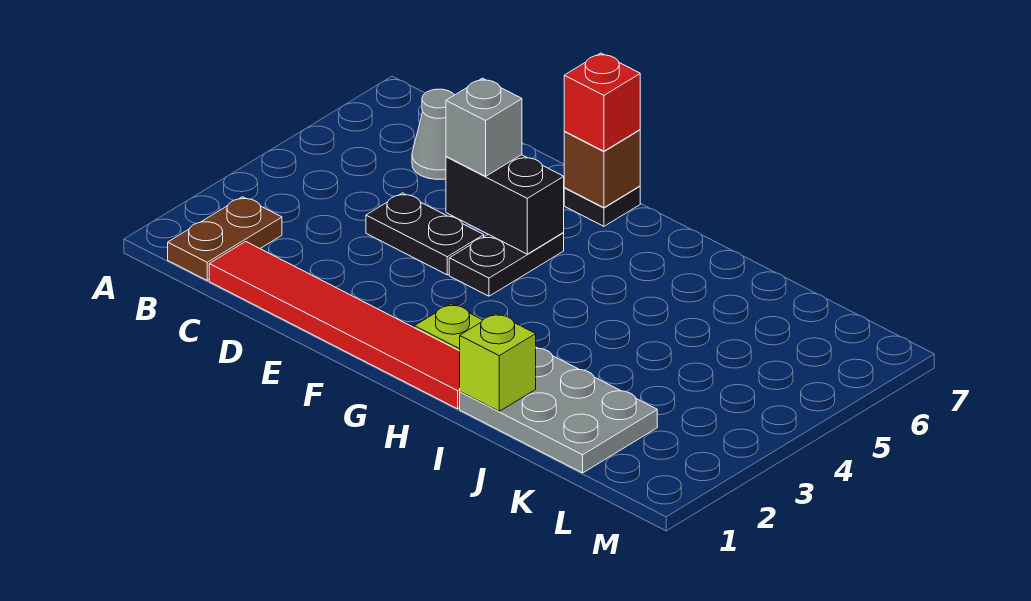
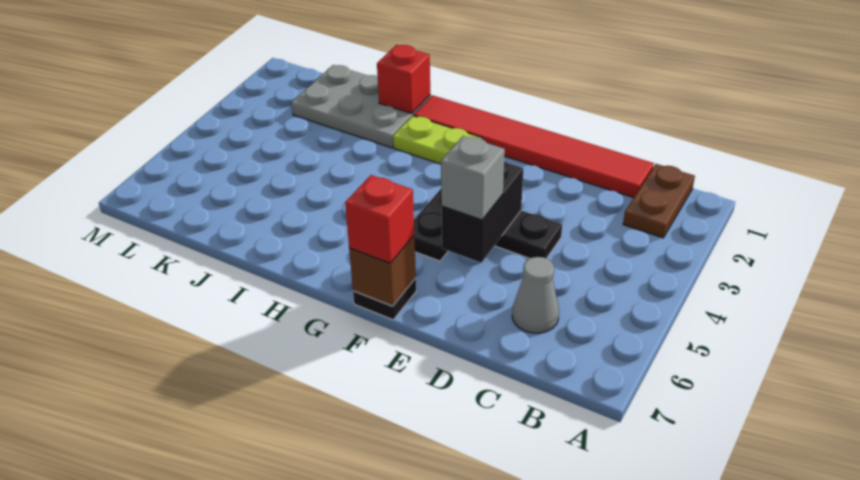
black 1x2 brick [446,155,564,254] -> black 1x2 brick turned to [441,161,523,263]
lime 1x1 brick [460,313,536,411] -> red 1x1 brick [377,45,430,113]

